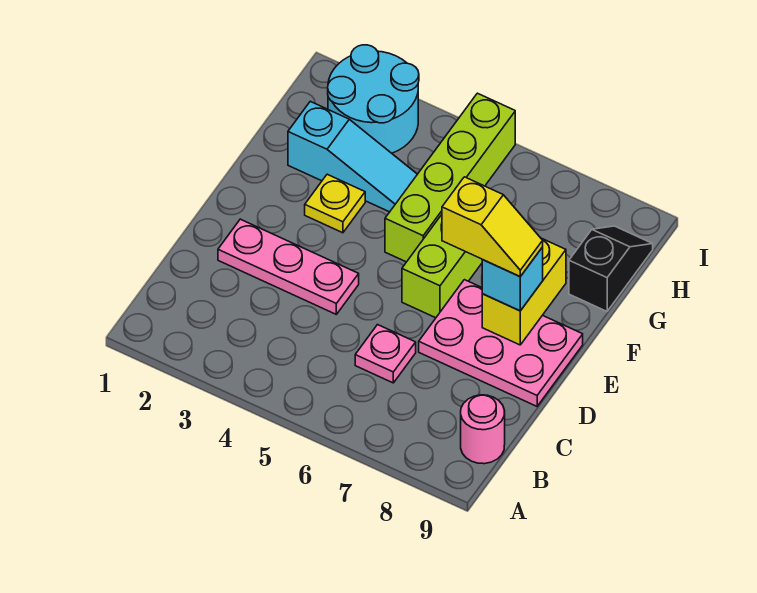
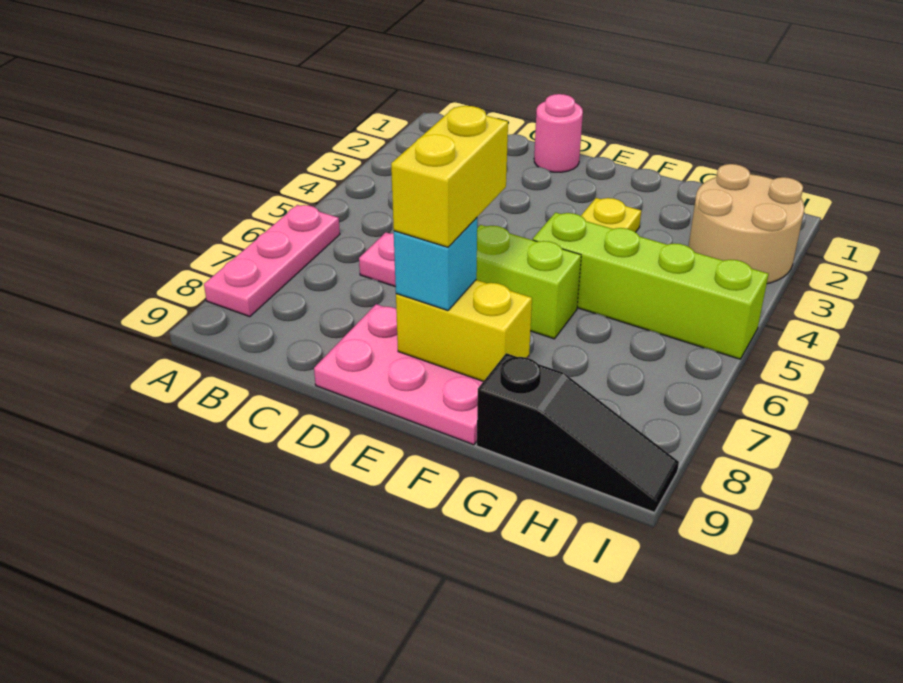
pink 1x1 round brick [461,395,505,464] -> pink 1x1 round brick moved to [534,94,583,172]
pink 1x3 plate [218,219,359,314] -> pink 1x3 plate moved to [204,205,340,317]
pink 2x3 plate [419,280,583,406] -> pink 2x3 plate turned to [314,304,529,445]
yellow 1x2 slope [442,177,543,276] -> yellow 1x2 brick [391,106,508,247]
cyan 1x3 slope [288,101,417,212] -> none
black 1x2 slope [569,226,653,311] -> black 1x3 slope [477,353,679,512]
cyan 2x2 round brick [328,45,419,153] -> tan 2x2 round brick [688,164,804,284]

